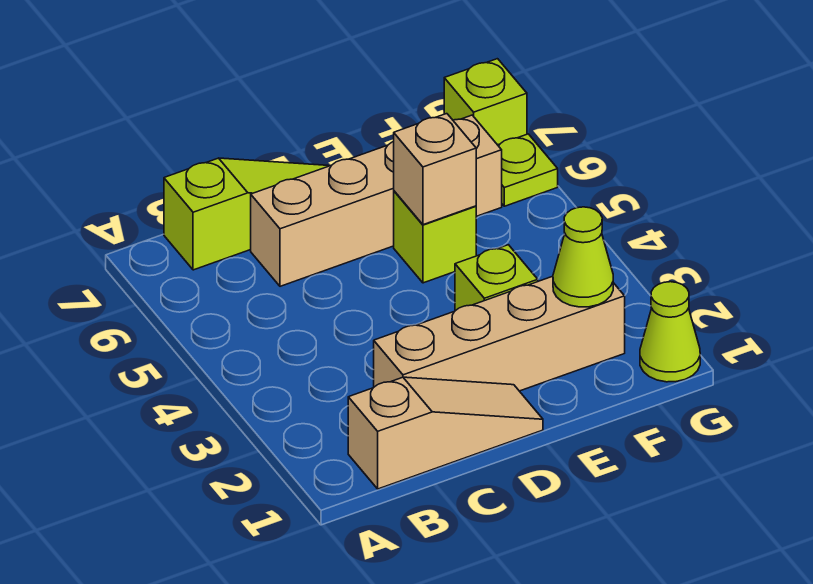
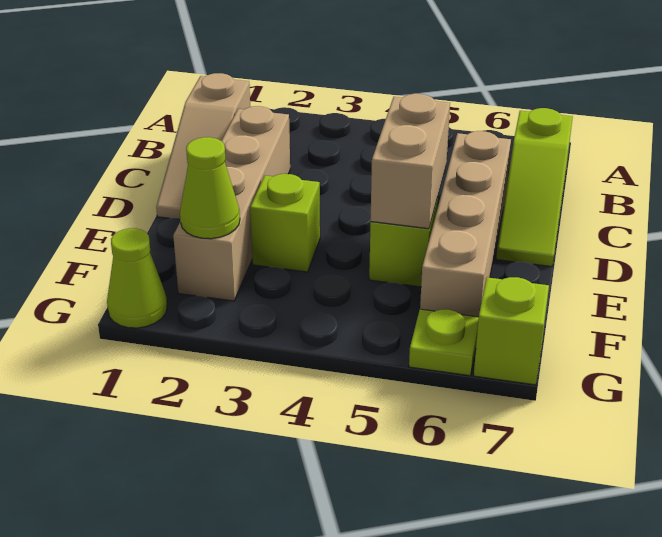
tan 1x1 brick [394,114,476,225] -> tan 1x2 brick [371,94,450,229]

